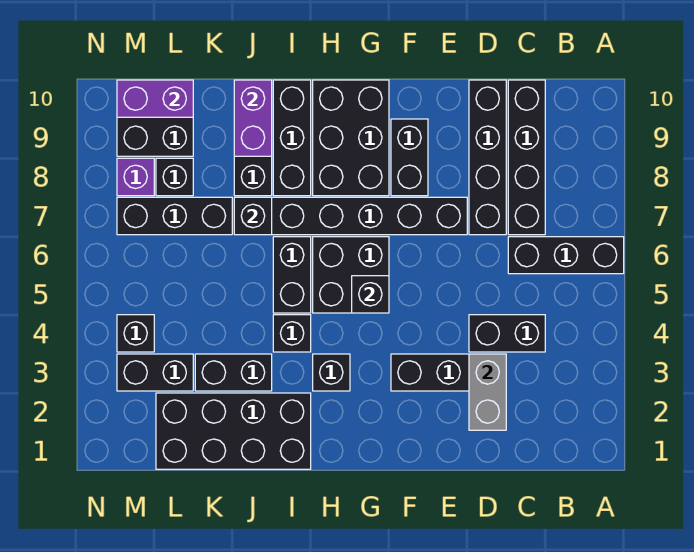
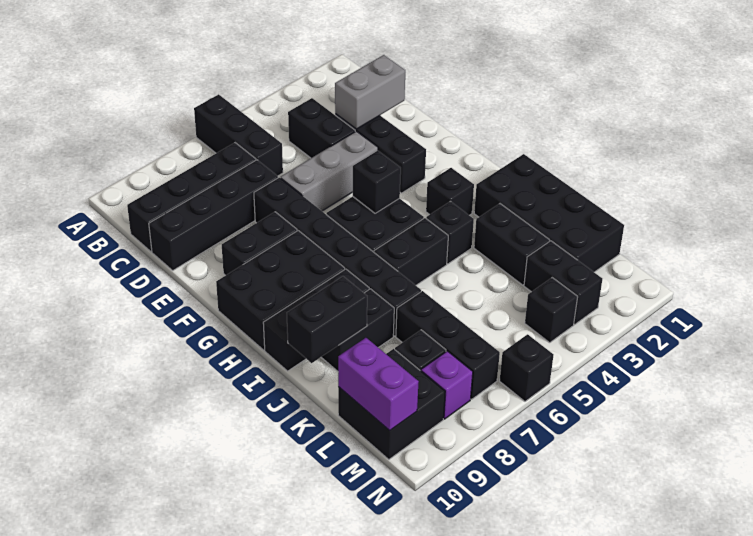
none -> grey 1x3 brick [281,131,378,211]
black 1x1 brick [234,197,272,235] -> black 1x1 brick moved to [500,334,553,401]
purple 1x2 brick [234,80,272,156] -> black 1x2 brick [287,277,367,363]

